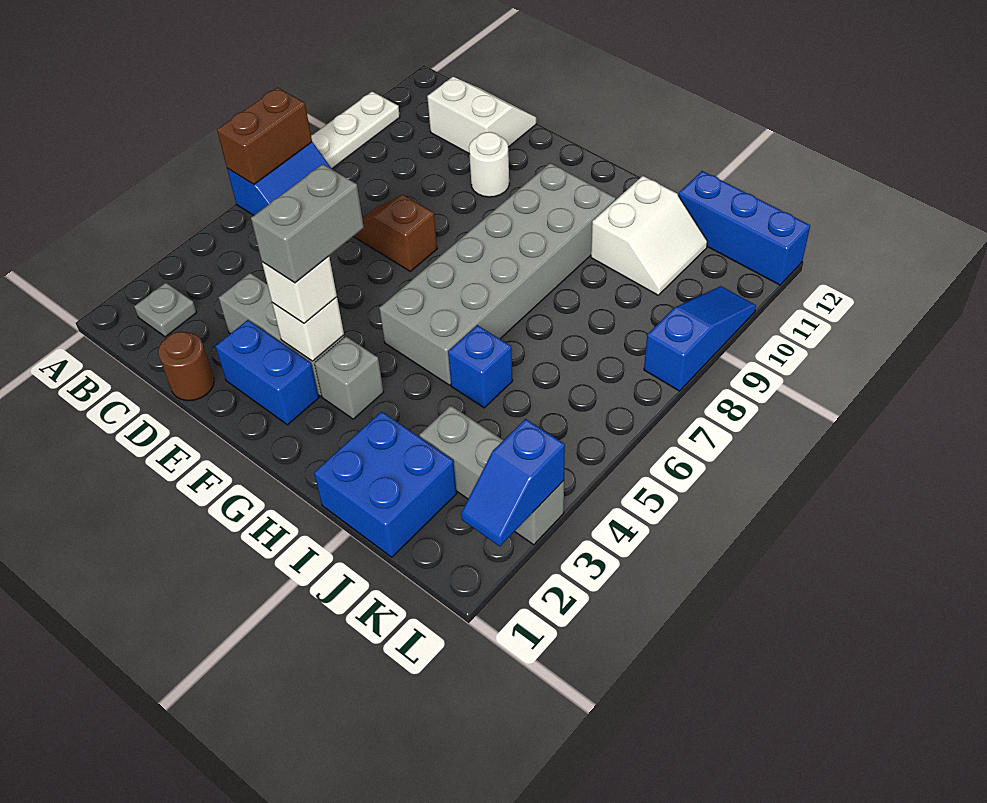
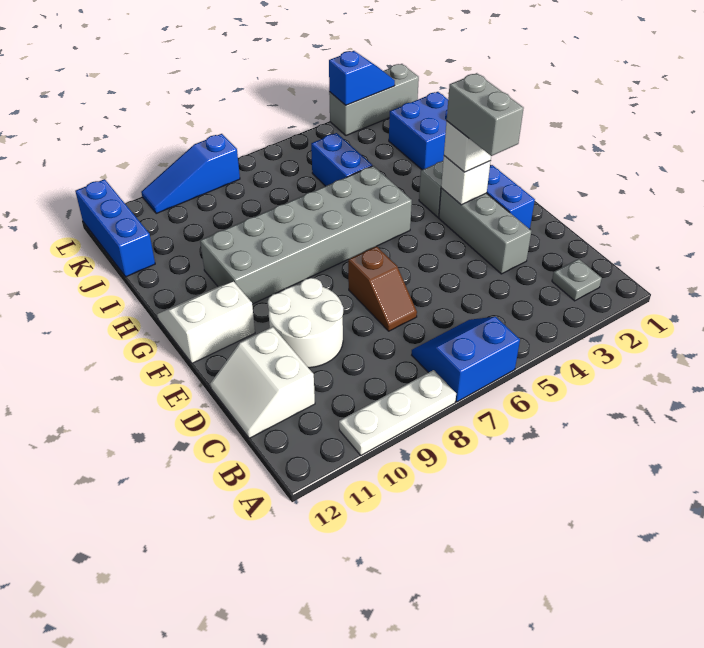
brown 1x2 brick [217,87,312,184] -> none
brown 1x1 round brick [158,332,214,401] -> none
white 1x1 round brick [469,132,509,197] -> white 2x2 round brick [268,278,343,368]
grey 1x2 brick [251,164,364,283] -> grey 1x2 brick turned to [447,73,524,156]
blue 1x1 brick [448,325,513,408] -> blue 1x2 brick [311,133,372,186]
white 2x2 slope [591,176,707,295] -> white 2x2 slope moved to [157,282,255,363]
grey 1x3 brick [420,406,564,545] -> grey 1x3 brick turned to [329,64,419,135]

